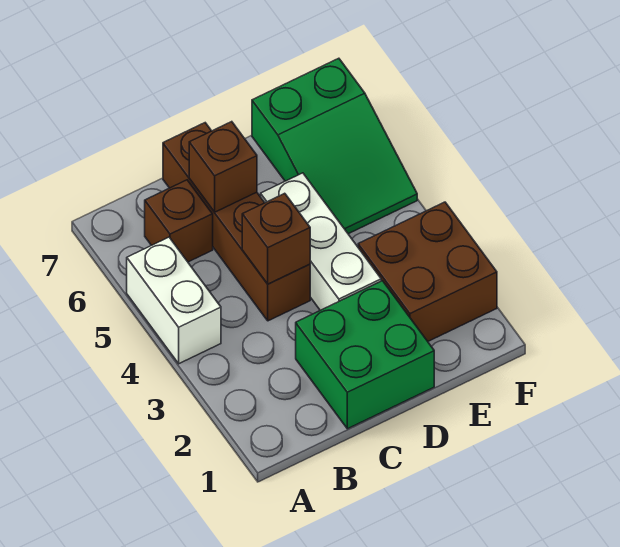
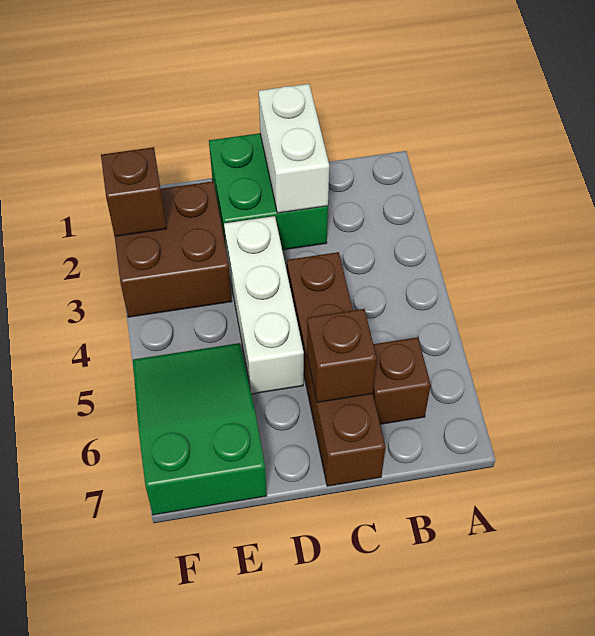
white 1x2 brick [127,237,221,364] -> white 1x2 brick moved to [259,84,329,213]
brown 1x1 brick [242,193,310,284] -> brown 1x1 brick moved to [101,147,167,236]

